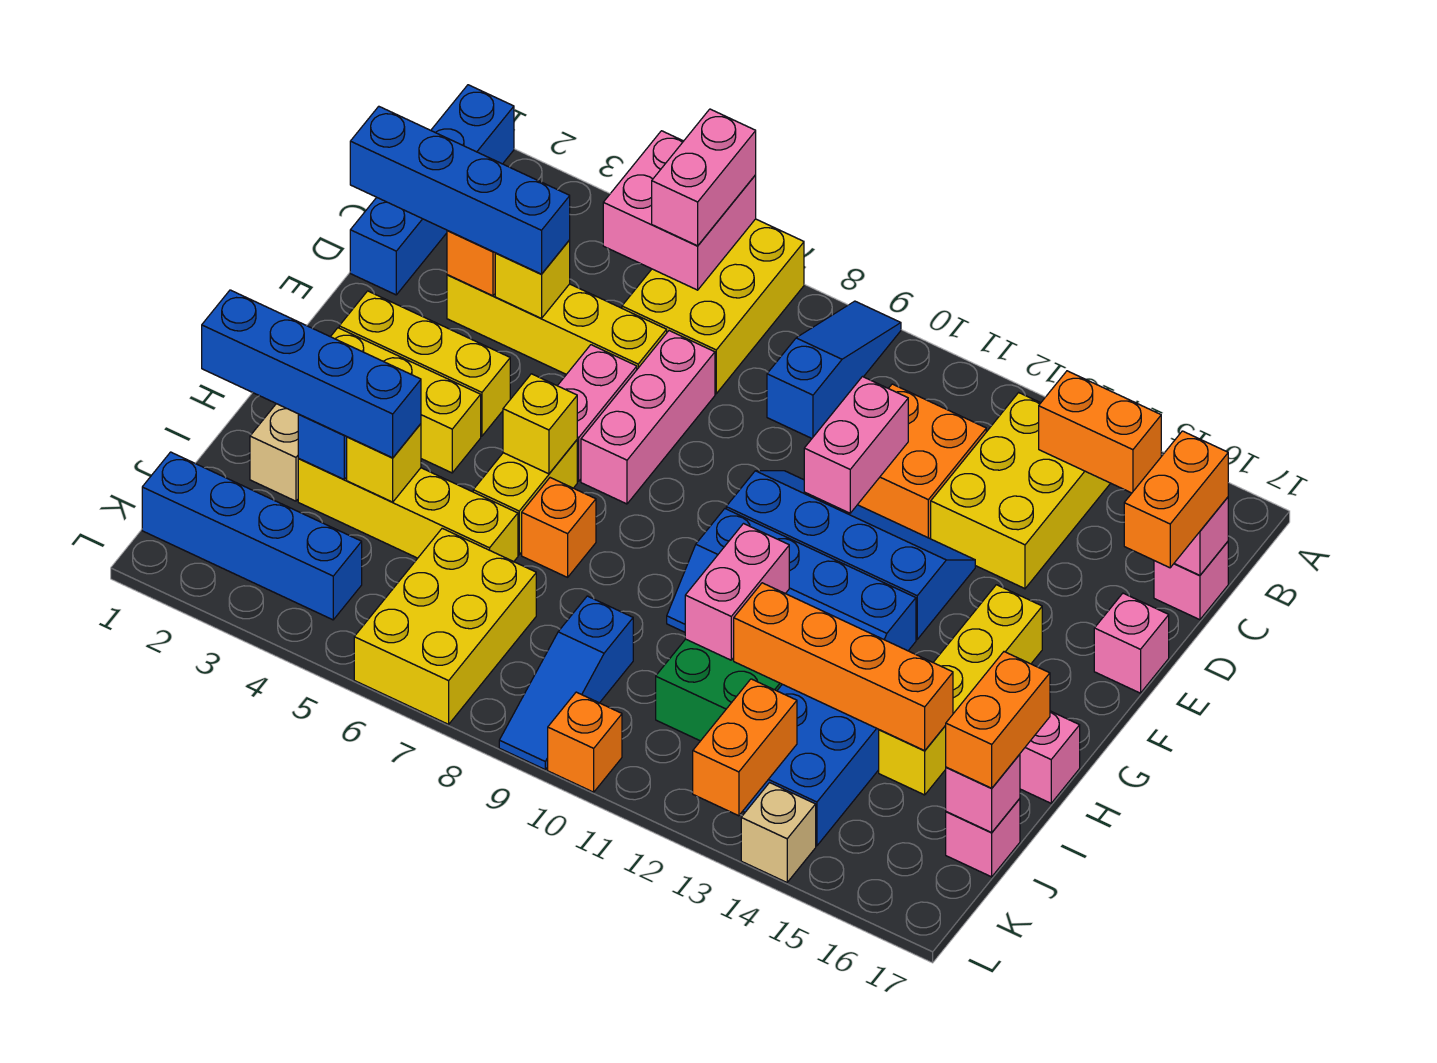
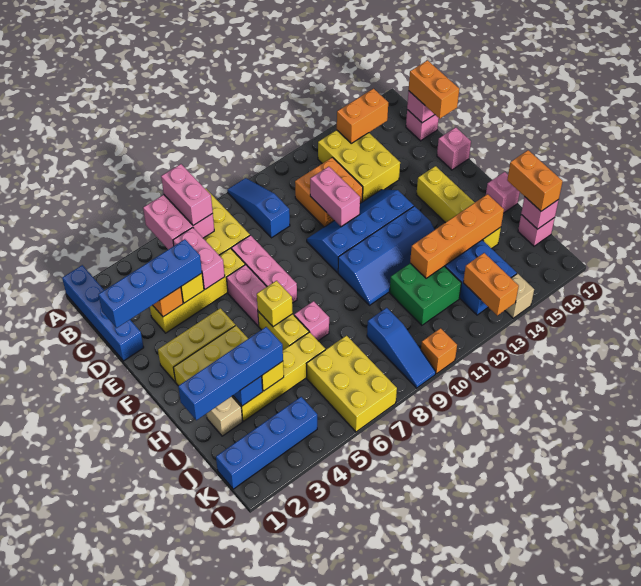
orange 1x1 brick [522,478,596,577] -> pink 1x1 brick [294,301,329,341]
pink 1x2 brick [685,524,789,660] -> pink 1x2 brick moved to [173,227,225,289]

